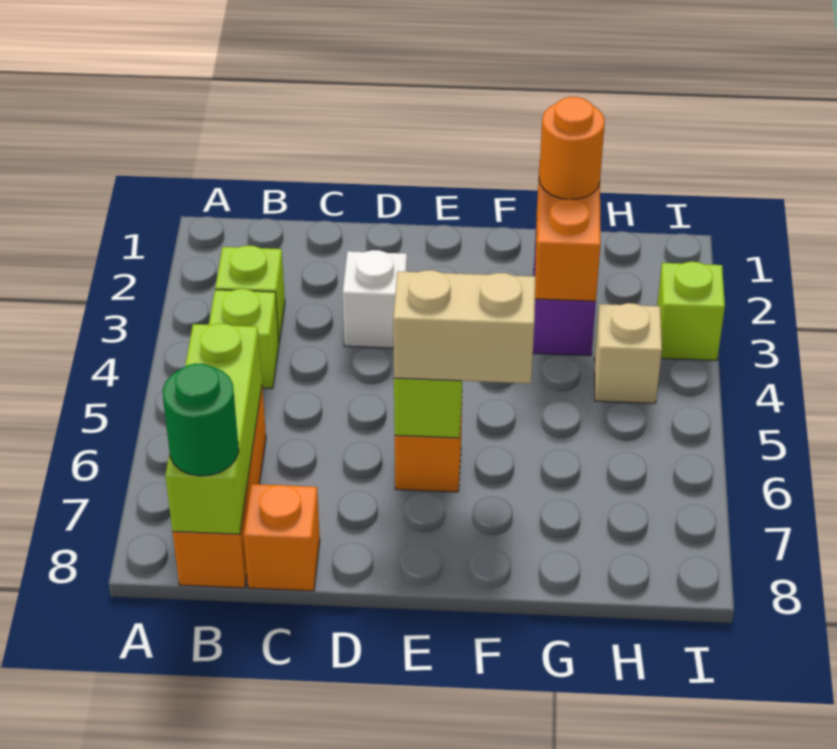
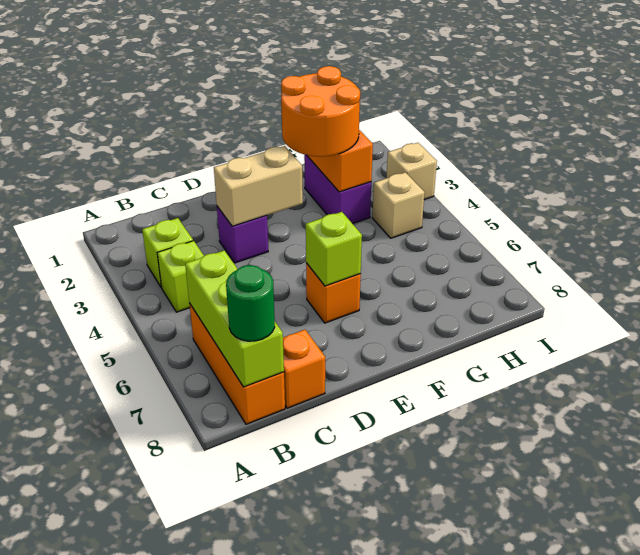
white 1x1 brick [343,250,407,348] -> purple 1x1 brick [217,207,268,263]
tan 1x2 brick [393,270,535,383] -> tan 1x2 brick moved to [214,146,303,226]
orange 1x1 round brick [539,97,605,199] -> orange 2x2 round brick [281,66,360,157]
lime 1x1 brick [657,262,725,360] -> tan 1x1 brick [387,143,437,200]

